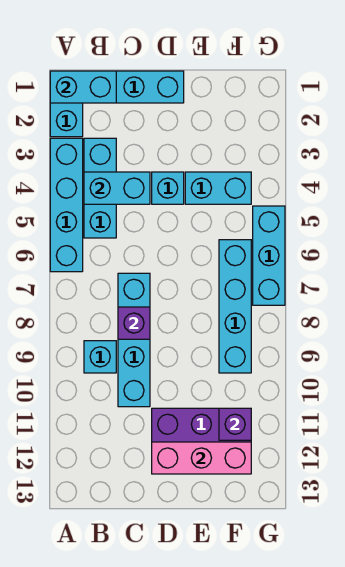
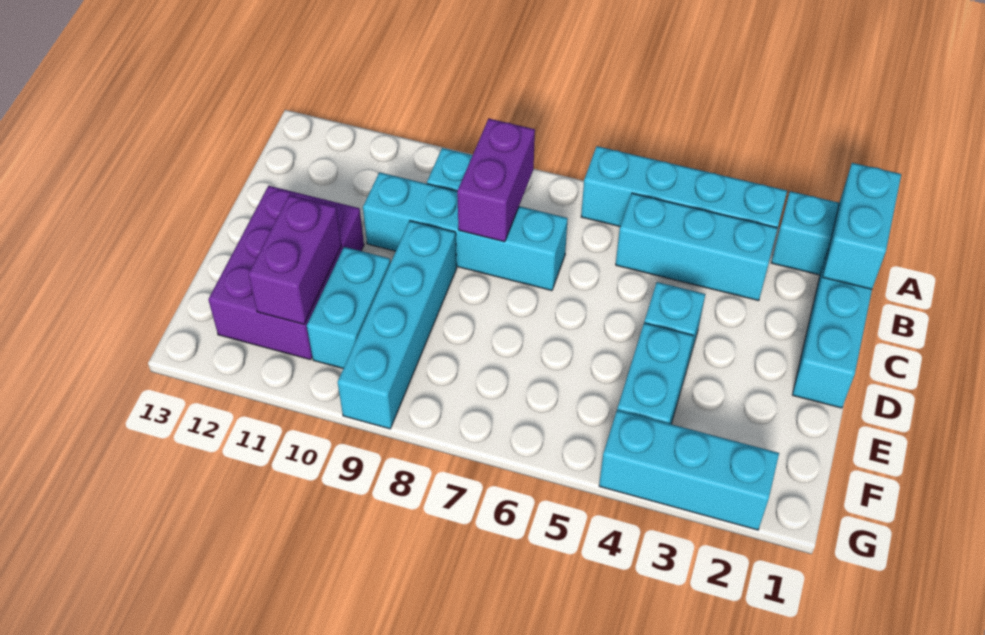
cyan 1x2 brick [84,172,150,204] -> cyan 1x2 brick moved to [307,247,390,368]
purple 1x1 brick [118,307,150,339] -> purple 1x2 brick [457,119,535,242]
pink 1x3 brick [152,442,251,474] -> none
cyan 1x4 brick [219,240,251,373] -> cyan 1x4 brick turned to [338,221,457,429]
purple 1x1 brick [219,408,251,440] -> purple 1x2 brick [248,195,342,324]
cyan 1x3 brick [253,206,285,305] -> cyan 1x3 brick moved to [599,410,779,530]

